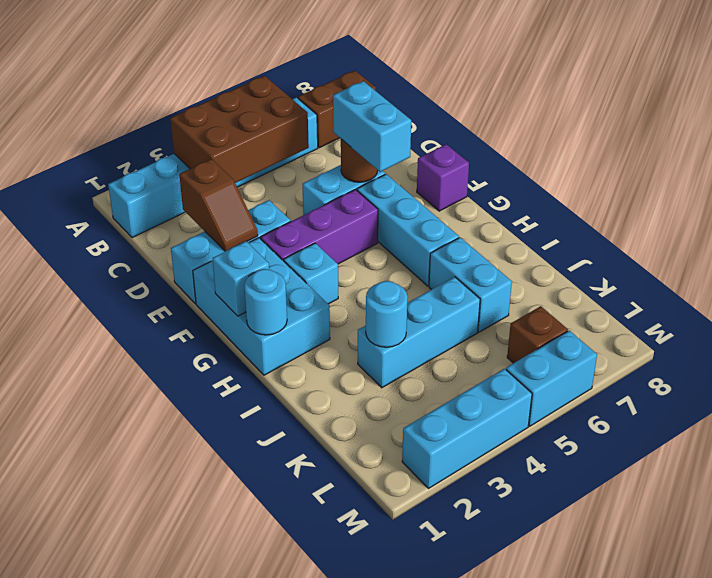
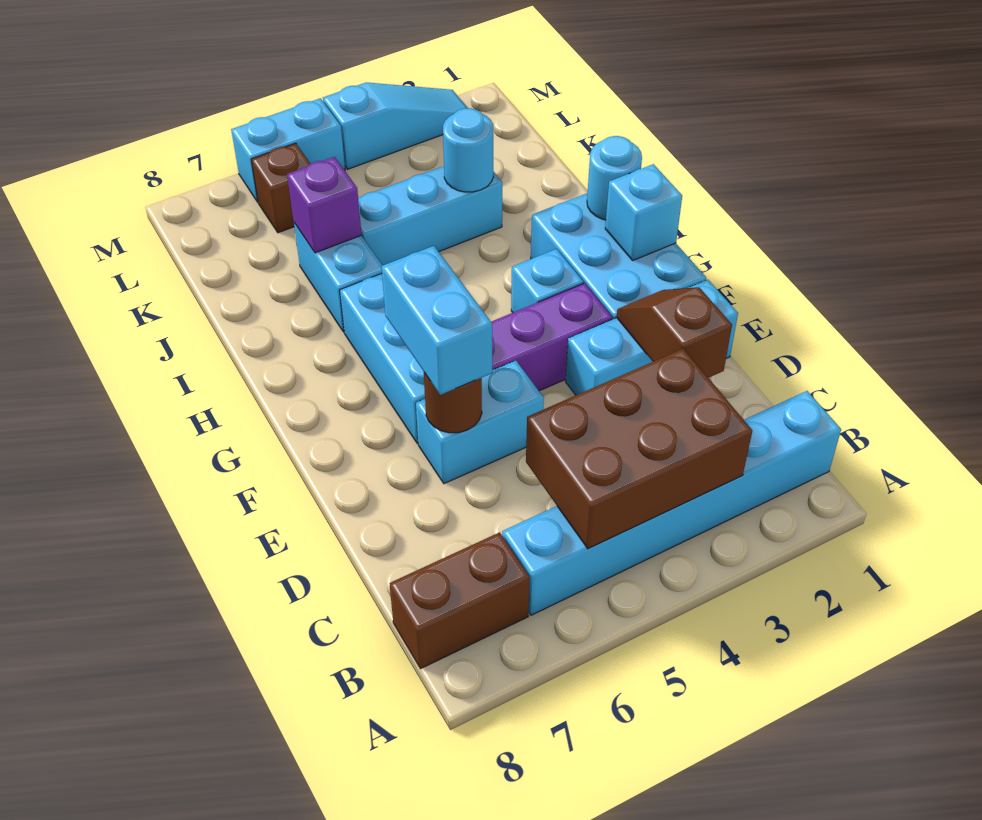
purple 1x1 brick [417,144,469,211] -> purple 1x1 brick moved to [287,157,362,253]
cyan 1x3 brick [402,369,532,488] -> cyan 1x3 slope [323,82,467,169]

